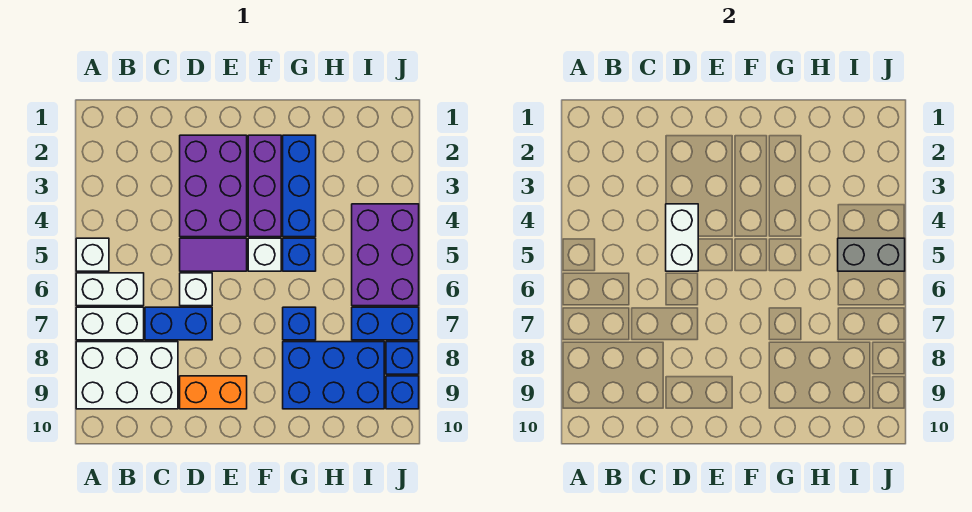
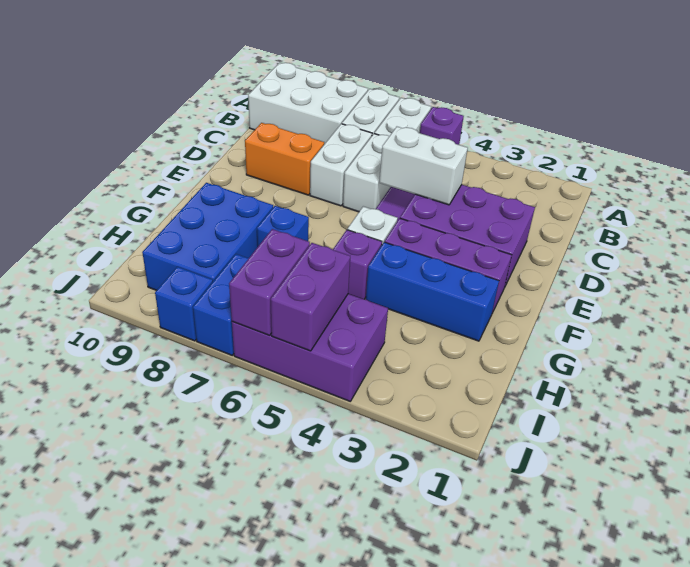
white 1x1 brick [76,238,109,271] -> purple 1x1 brick [420,107,464,145]
white 2x3 brick [76,342,178,409] -> white 2x3 brick turned to [248,63,368,144]
blue 1x2 brick [145,307,212,340] -> white 1x2 brick [310,124,372,206]
white 1x1 brick [180,273,212,306] -> white 1x2 brick [343,134,391,212]
orange 1x2 brick [180,376,247,409] -> orange 1x2 brick turned to [245,123,324,195]
blue 1x1 brick [283,238,316,271] -> purple 1x1 brick [333,230,382,299]
grey 1x2 brick [838,238,905,271] -> purple 1x2 brick [271,243,350,351]
none -> purple 1x2 brick [229,229,310,335]
blue 1x1 brick [386,376,419,409] -> none

